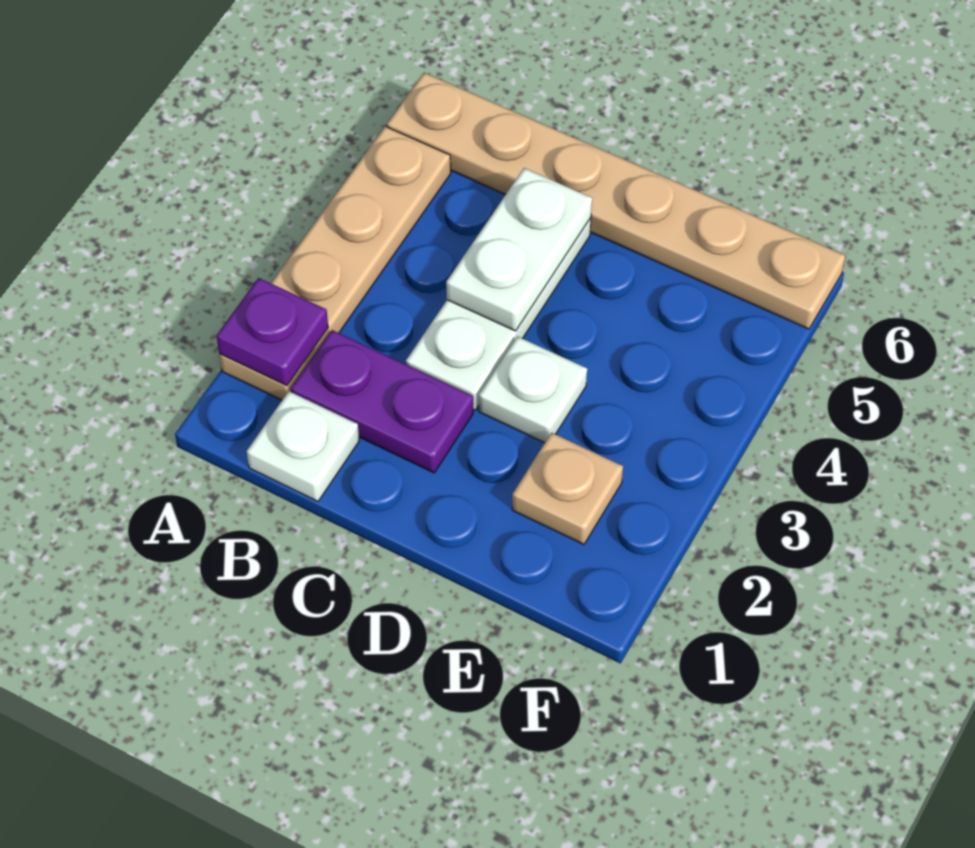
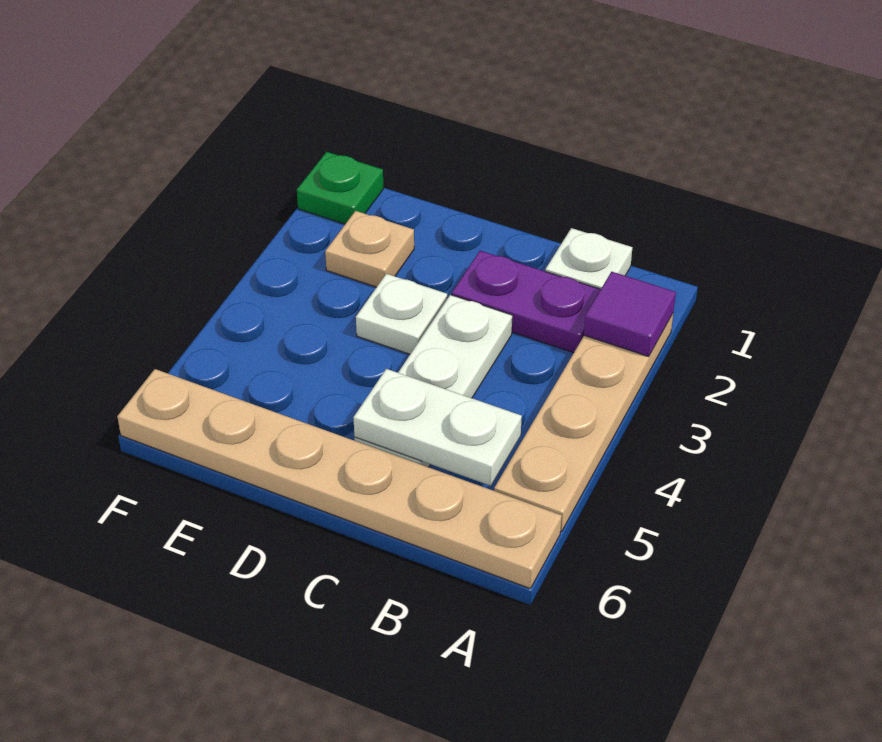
purple 1x1 plate [217,278,328,385] -> purple 1x1 tile [584,272,676,357]
white 1x2 plate [446,168,592,331] -> white 1x2 plate turned to [353,369,522,486]
none -> green 1x1 plate [297,152,383,224]

